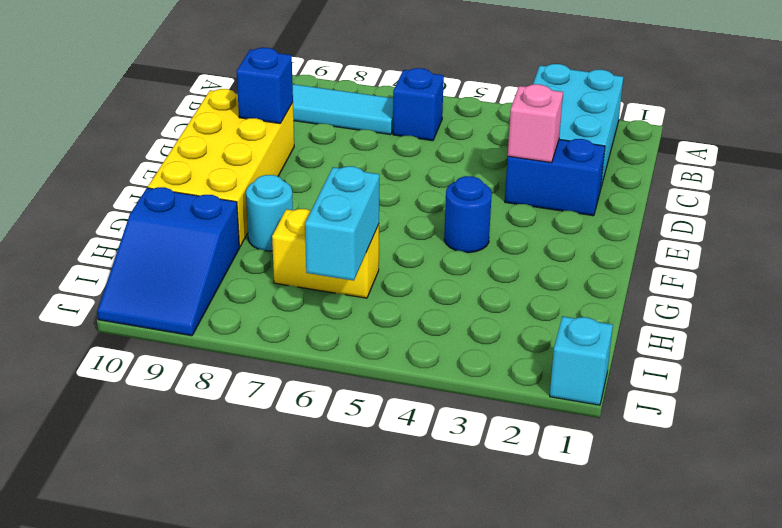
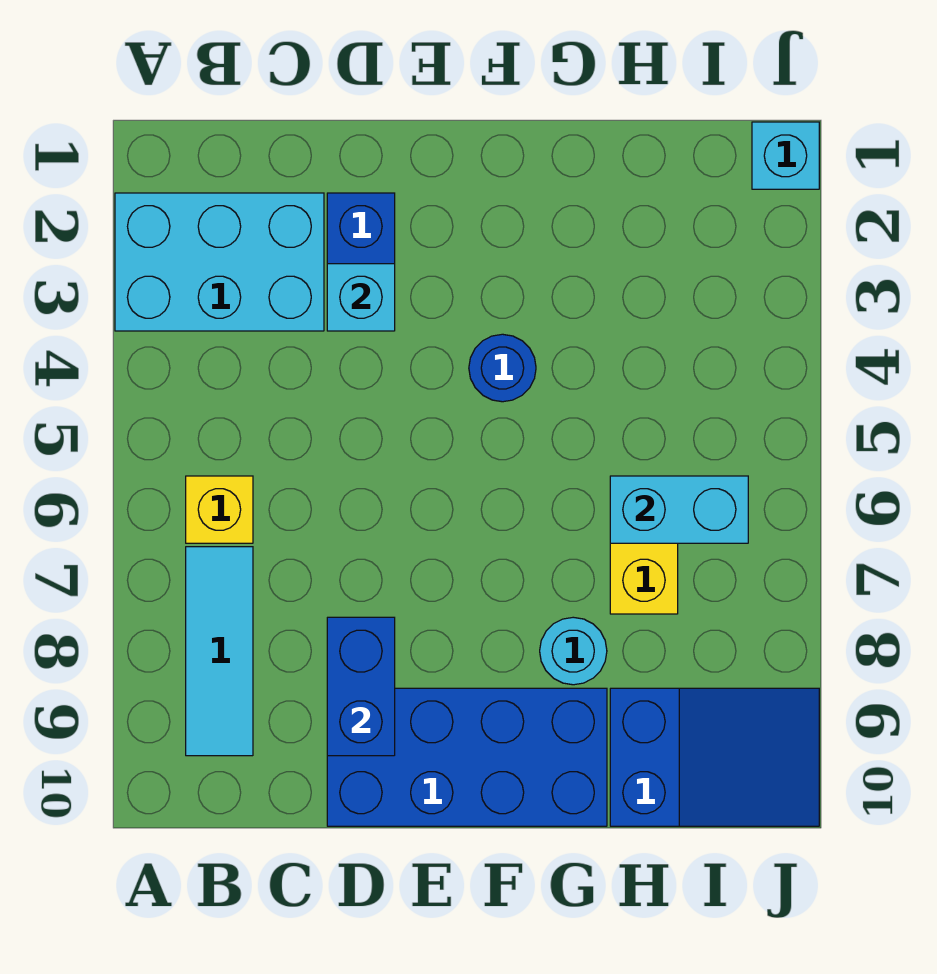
blue 1x1 brick [393,68,444,141] -> yellow 1x1 brick [186,476,253,543]
pink 1x1 brick [508,84,563,163] -> cyan 1x1 brick [327,264,395,331]
yellow 2x4 brick [148,89,294,247] -> blue 2x4 brick [327,688,607,826]
blue 1x1 brick [237,48,293,124] -> blue 1x2 brick [327,617,395,756]

